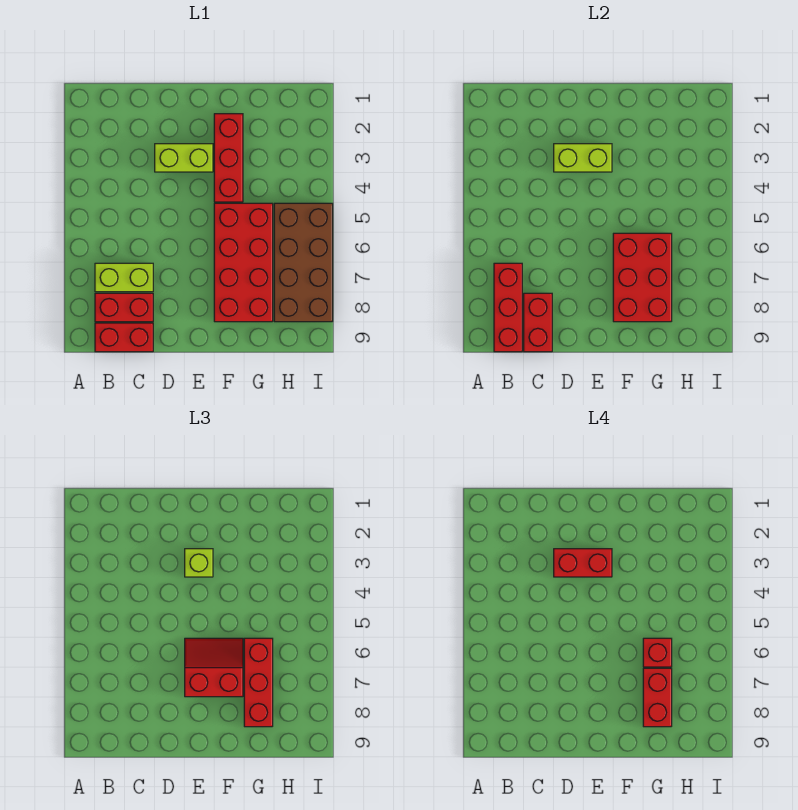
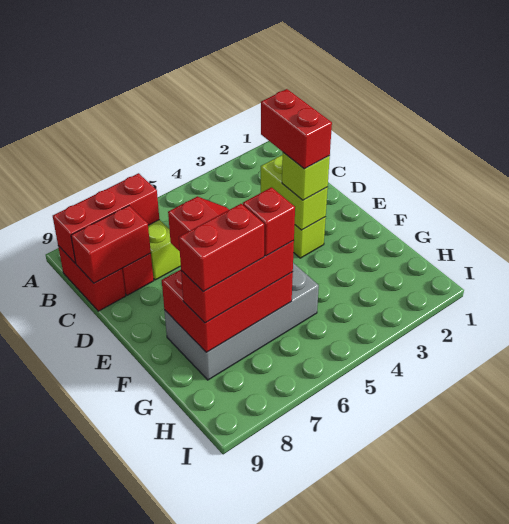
red 1x3 brick [214,114,243,202] -> none
red 2x4 brick [214,203,273,322] -> grey 2x4 brick [164,263,319,380]
brown 2x4 brick [274,203,333,322] -> none

